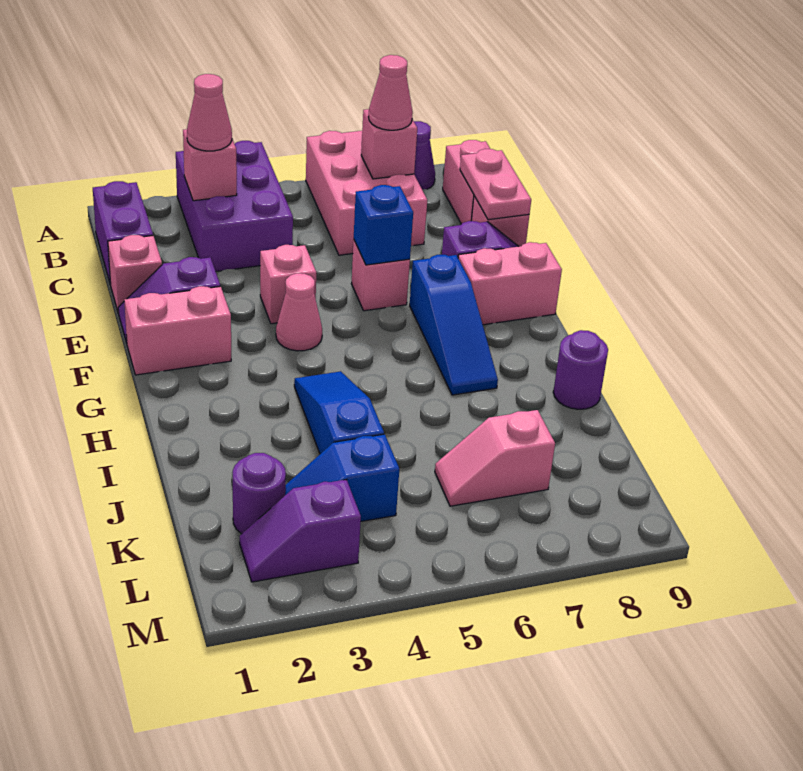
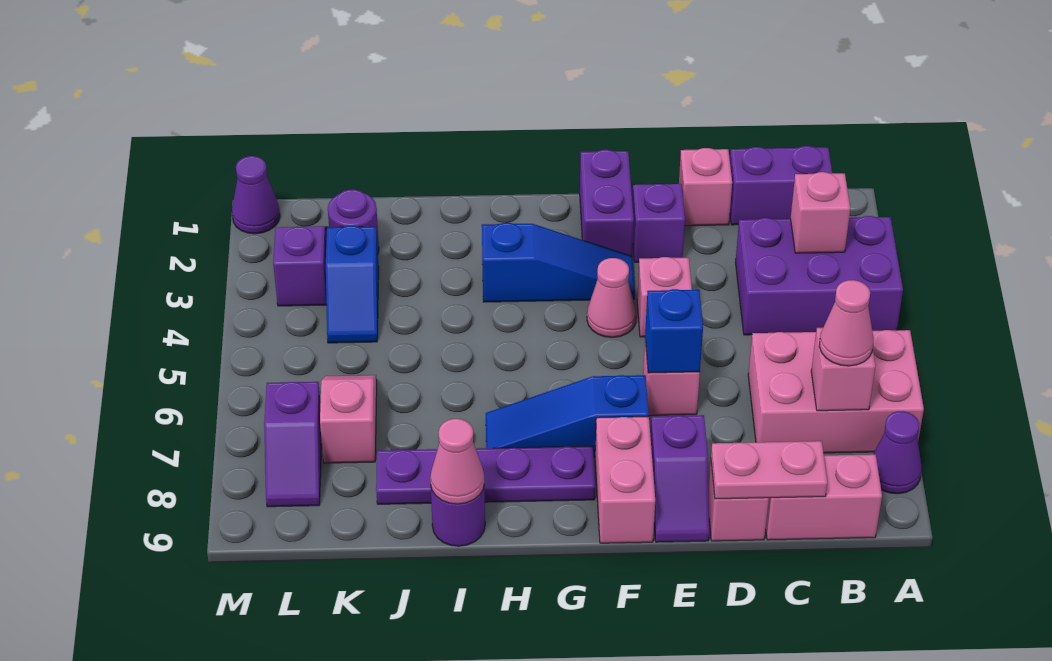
pink 1x1 cone [187,74,232,151] -> pink 1x1 cone moved to [430,419,484,504]
pink 1x2 brick [124,286,231,375] -> purple 1x2 brick [580,150,634,256]
none -> purple 1x4 plate [376,446,595,504]
blue 1x3 slope [294,371,384,454] -> blue 1x3 slope moved to [482,223,635,302]
blue 1x2 slope [285,434,399,521] -> blue 1x2 slope turned to [326,226,379,343]
none -> purple 1x2 slope [264,382,322,507]
none -> purple 1x1 cone [232,156,280,234]

